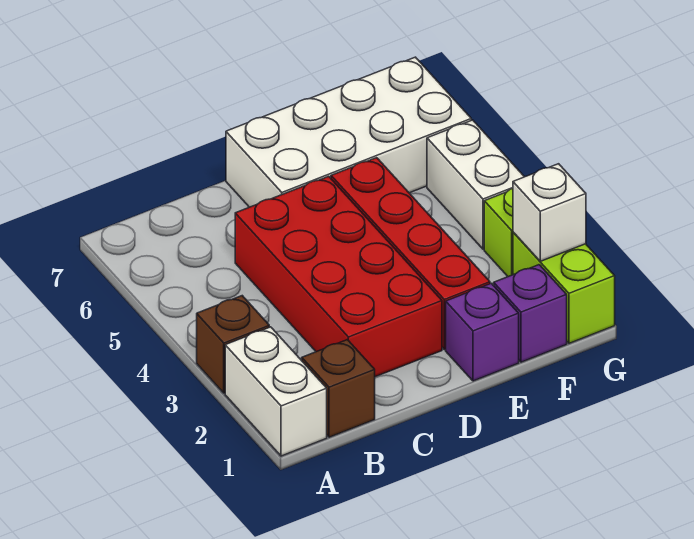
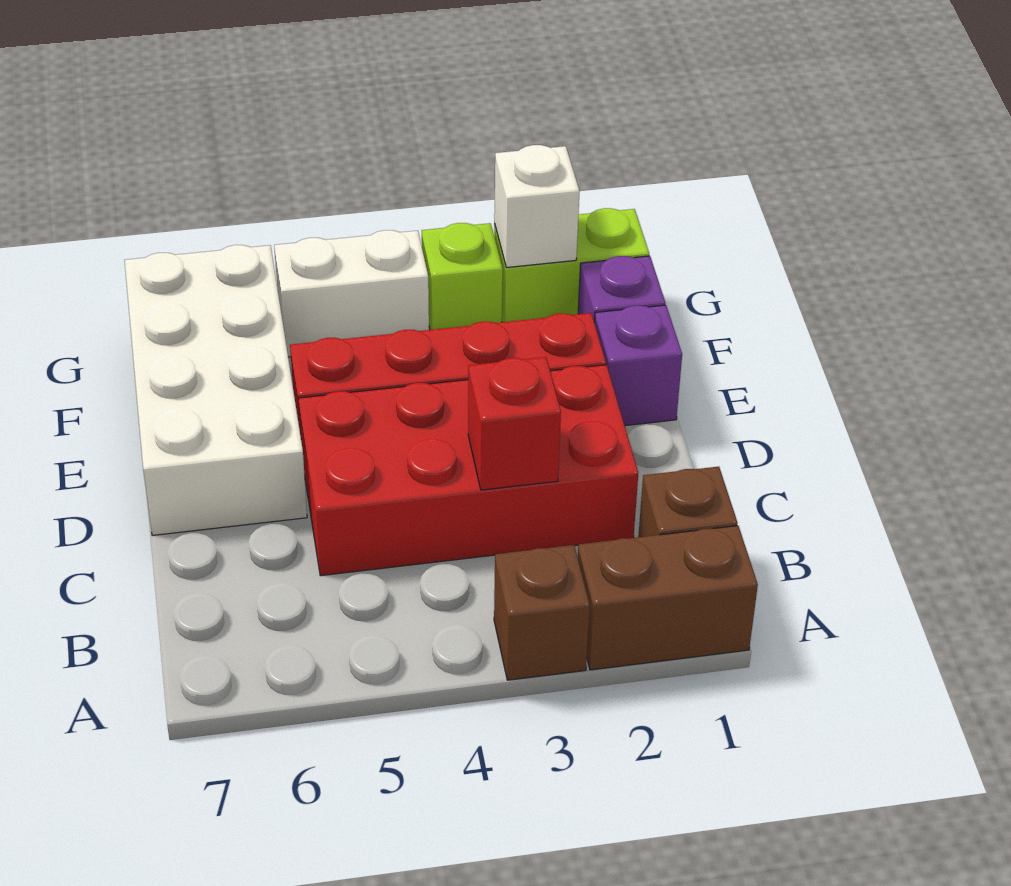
white 1x2 brick [225,327,327,456] -> brown 1x2 brick [578,526,758,670]
none -> red 1x1 brick [468,357,561,490]

